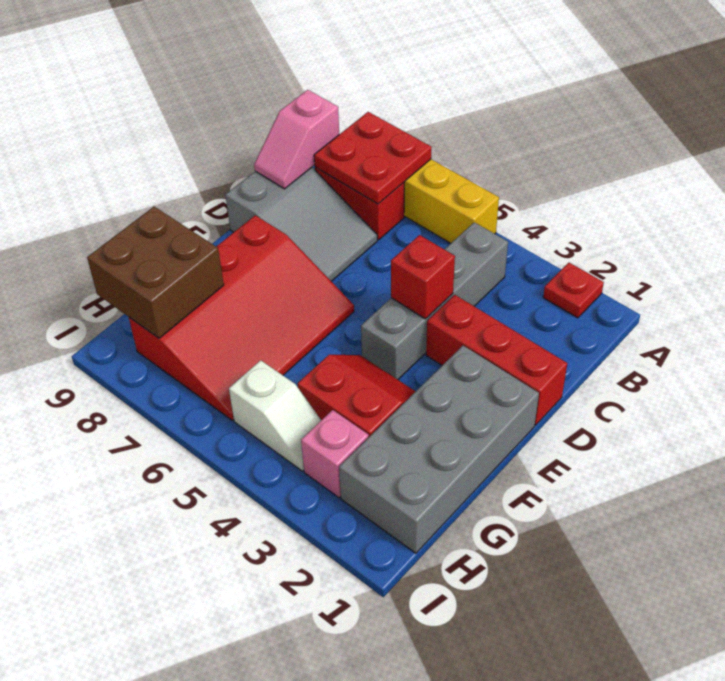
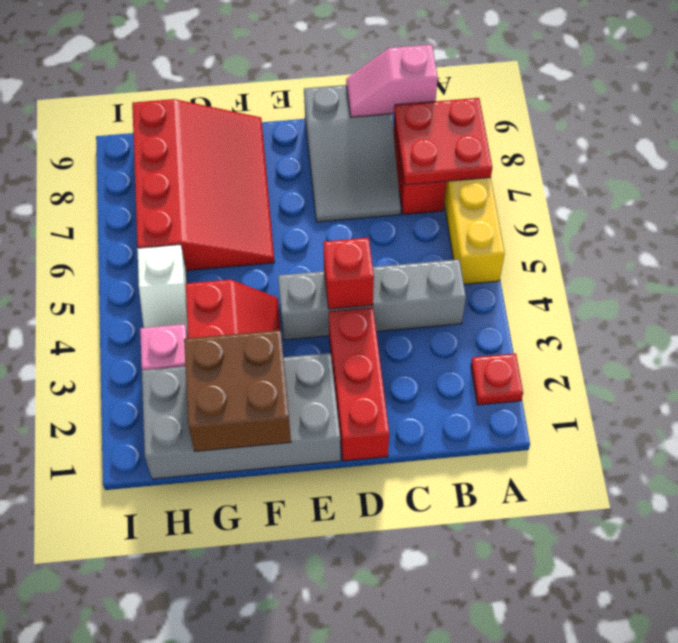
red 3x4 slope [129,215,354,420] -> red 3x4 slope turned to [132,99,274,271]
brown 2x2 brick [87,207,224,338] -> brown 2x2 brick moved to [184,330,291,452]

